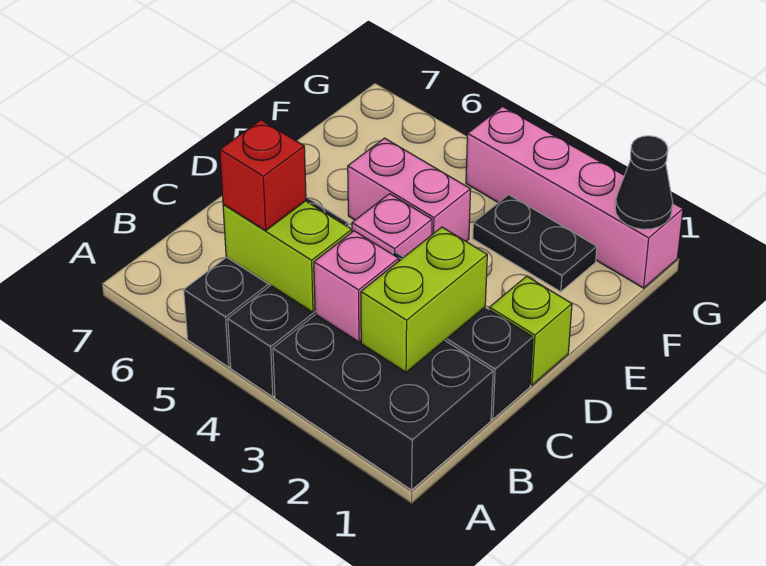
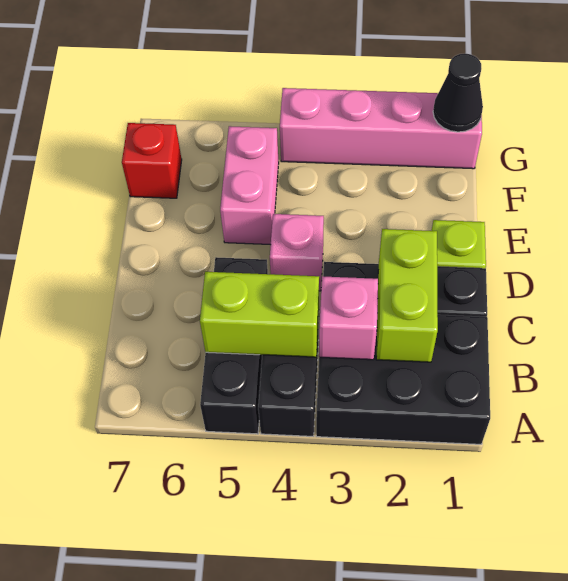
red 1x1 brick [220,120,306,231] -> red 1x1 brick moved to [122,123,182,198]
pink 1x2 brick [348,138,471,241] -> pink 1x2 brick turned to [220,126,279,245]
black 1x2 plate [473,195,597,292] -> none

